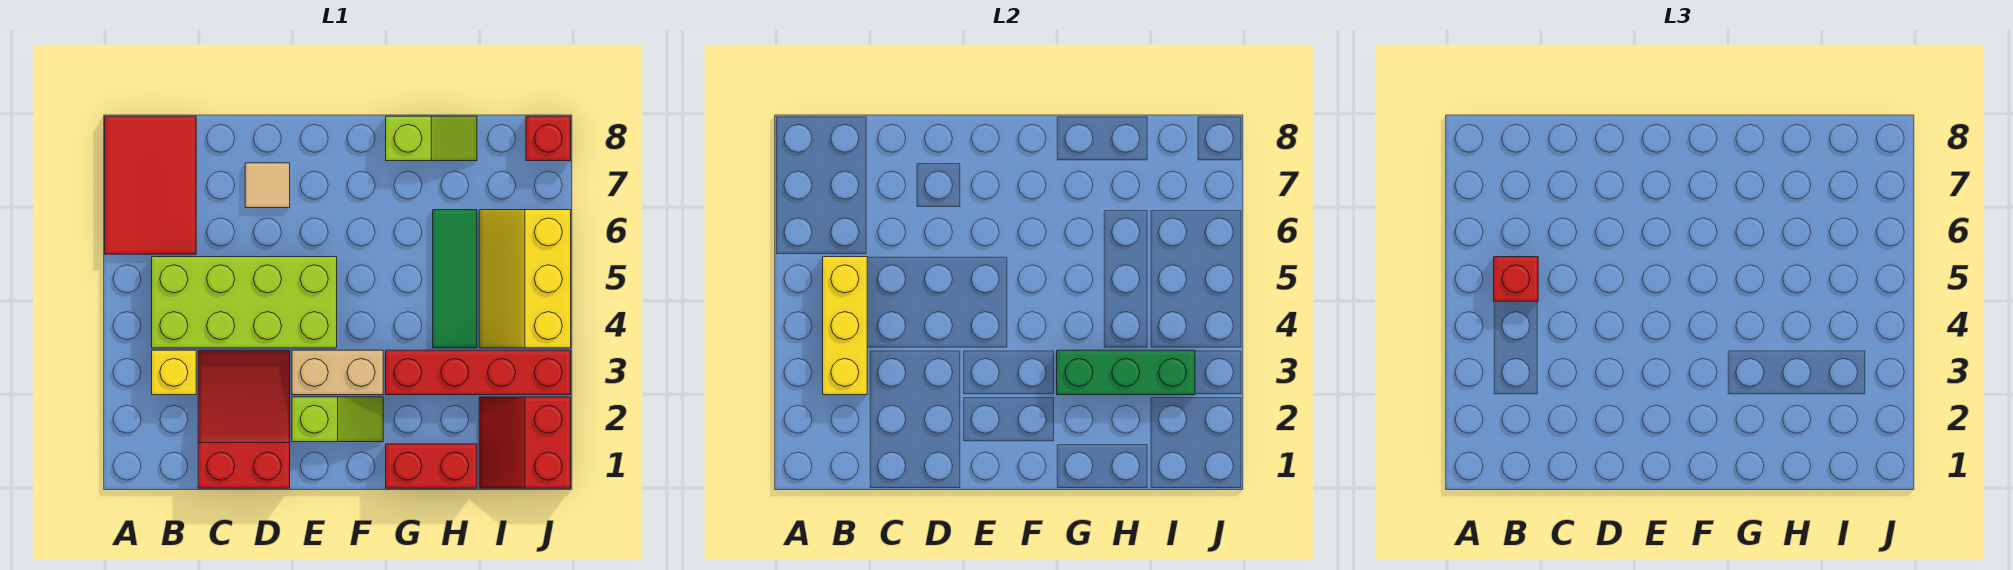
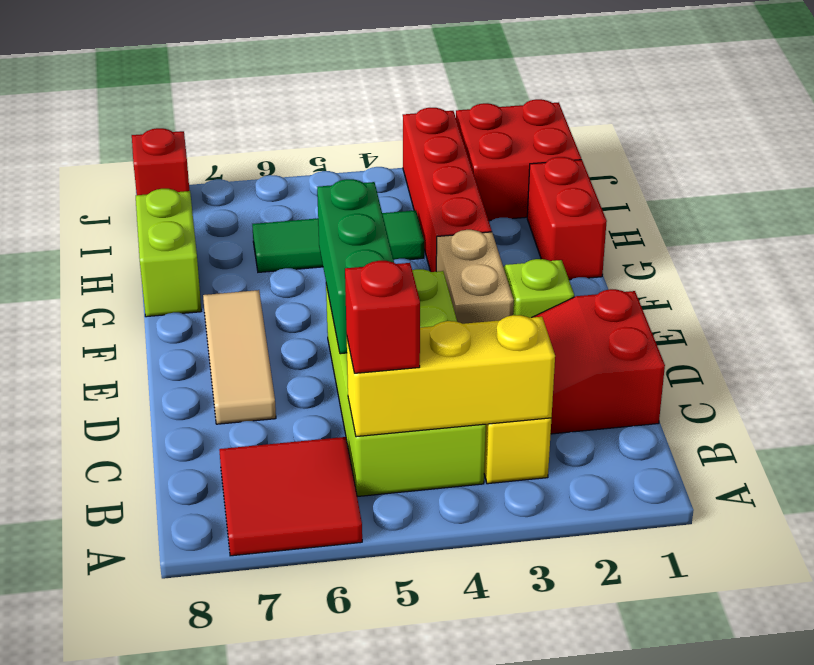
red 2x3 tile [105,116,196,254] -> red 2x2 tile [219,437,362,556]
tan 1x1 tile [245,163,290,208] -> tan 1x3 tile [203,290,276,424]
green 1x3 brick [1057,350,1195,395] -> green 1x3 brick moved to [317,179,394,354]
lime 1x2 slope [386,116,477,161] -> lime 1x2 brick [136,189,201,317]
red 2x2 slope [479,397,571,488] -> red 2x2 brick [456,99,581,221]
yellow 2x3 slope [479,210,571,348] -> none

